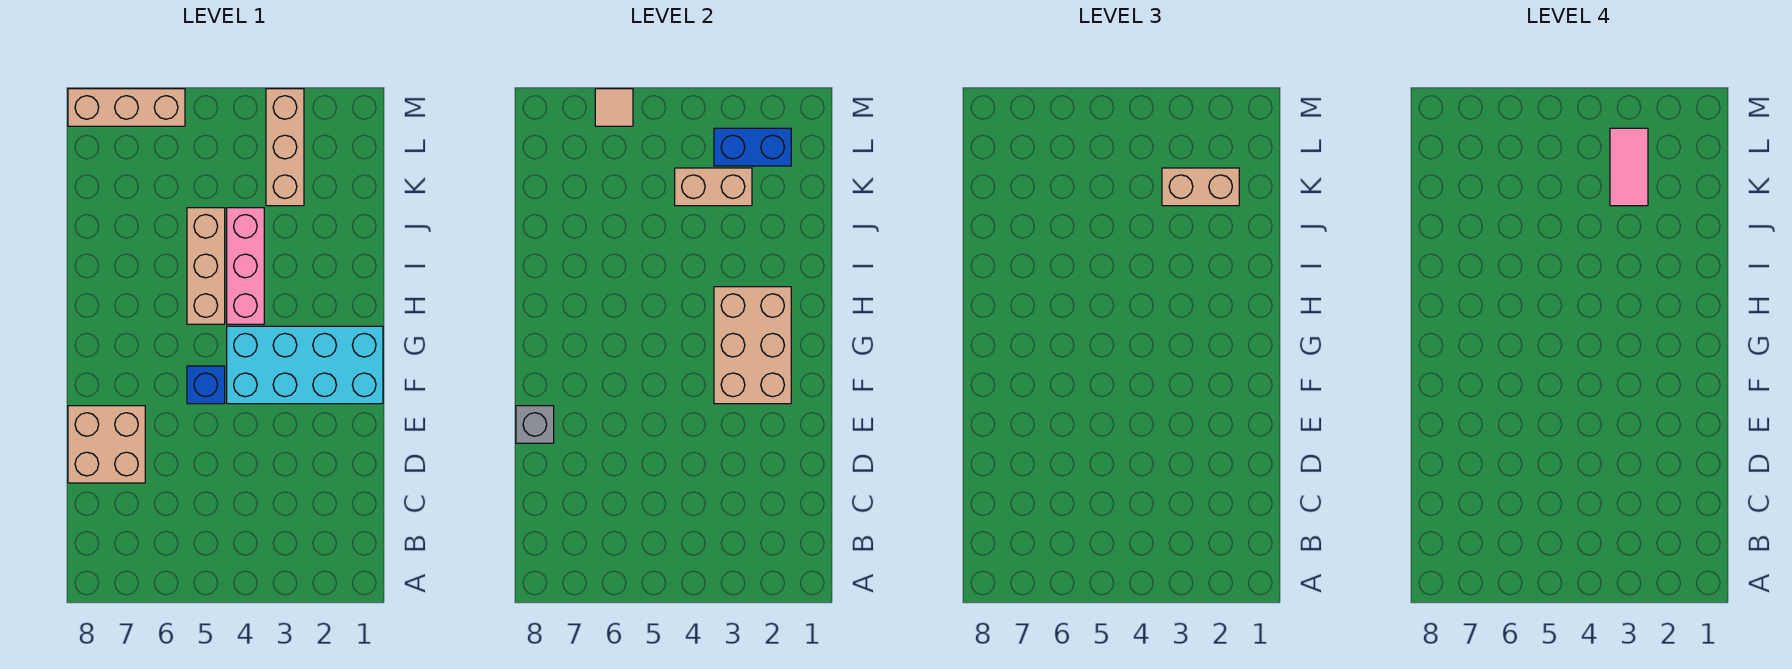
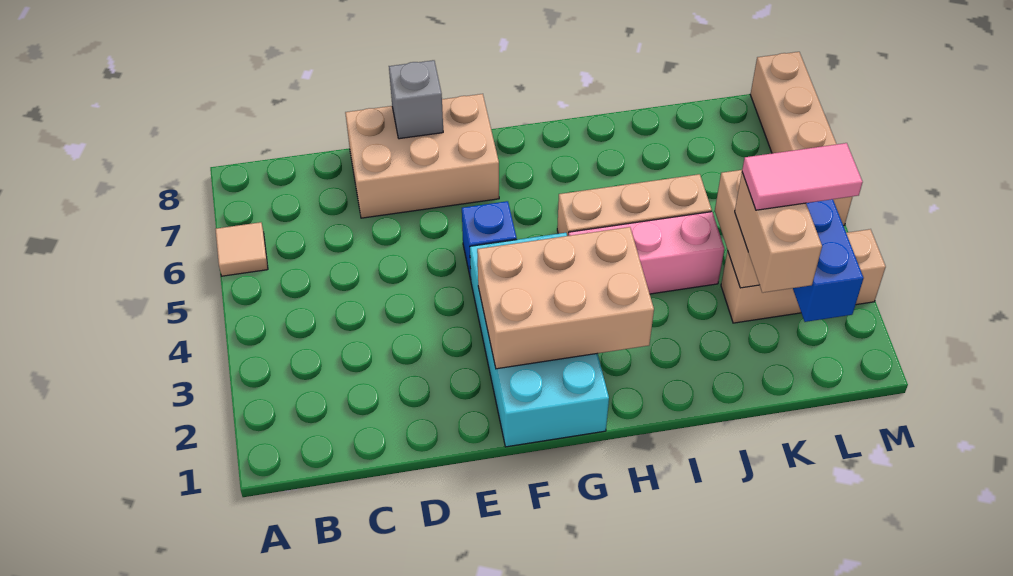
tan 2x2 brick [68,406,145,483] -> tan 2x3 brick [345,94,499,218]
tan 1x3 brick [68,89,185,126] -> tan 1x4 brick [750,52,852,226]
tan 1x1 tile [595,89,633,126] -> tan 1x1 tile moved to [215,222,268,276]

